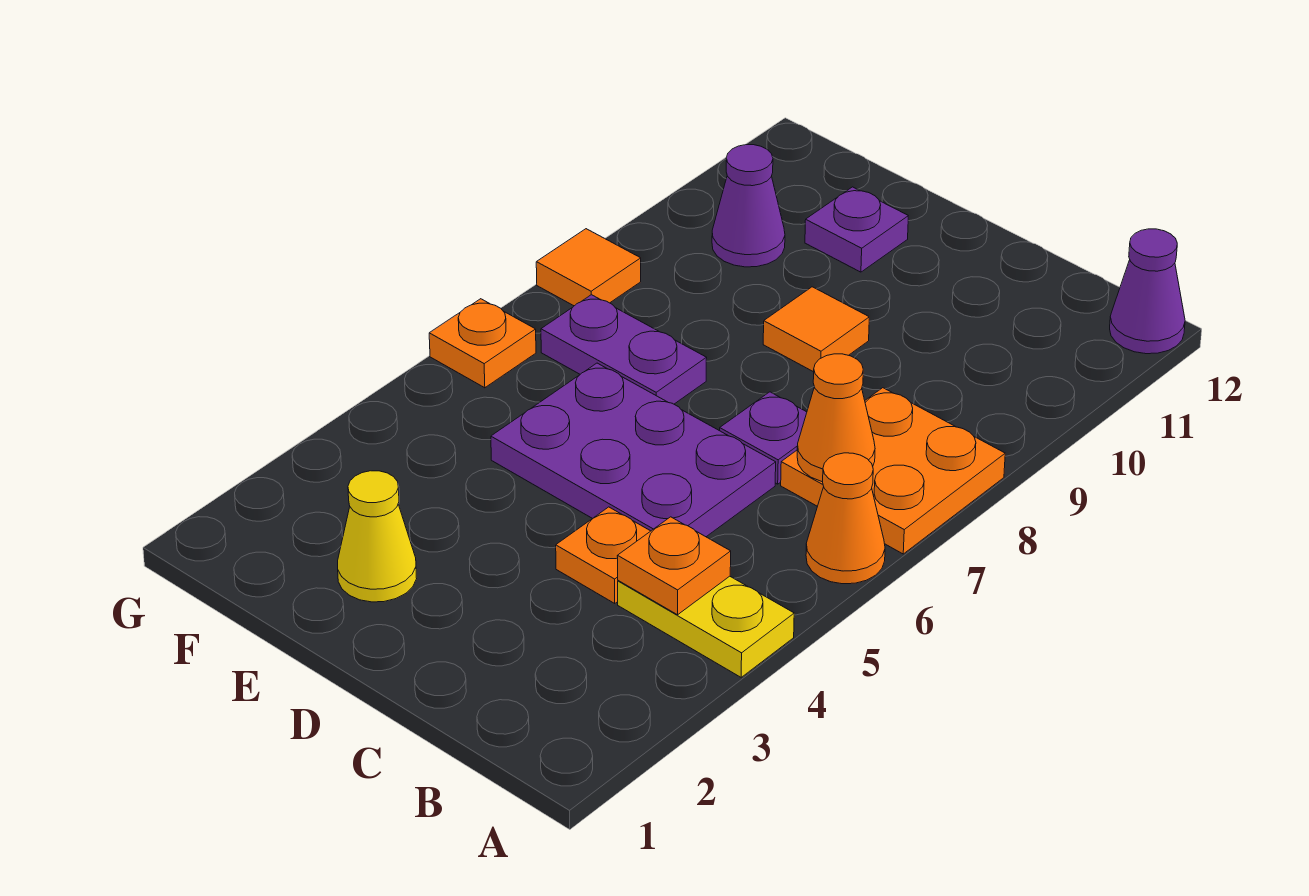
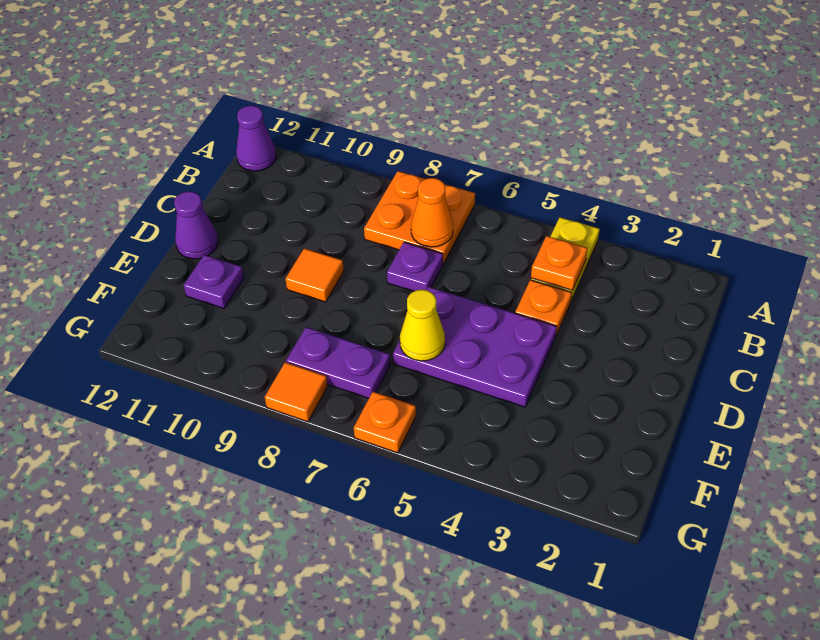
orange 1x1 cone [806,453,885,584] -> none
purple 2x3 plate [491,363,776,537] -> purple 2x3 plate turned to [393,287,557,407]
yellow 1x1 cone [338,471,417,602] -> yellow 1x1 cone moved to [400,290,445,361]
purple 1x2 plate [541,295,707,404] -> purple 1x2 plate turned to [286,327,390,398]
purple 1x1 cone [712,145,785,267] -> purple 1x1 cone moved to [174,191,218,259]

